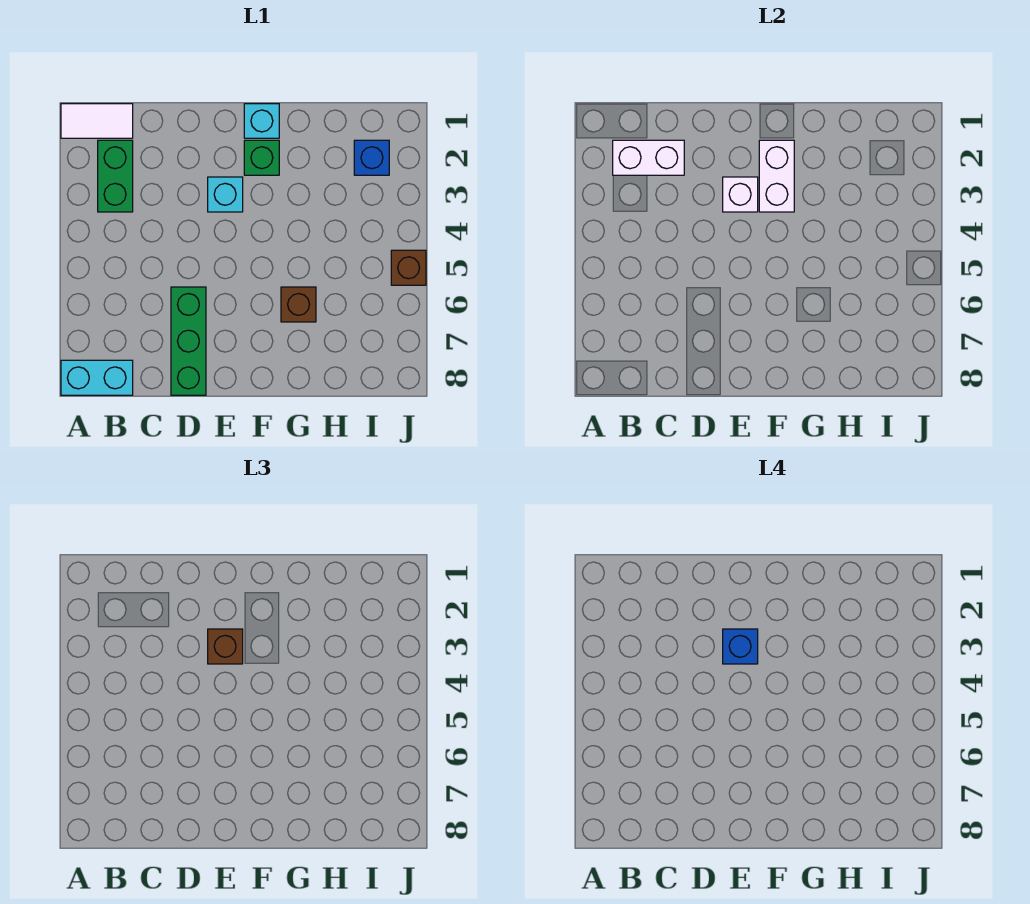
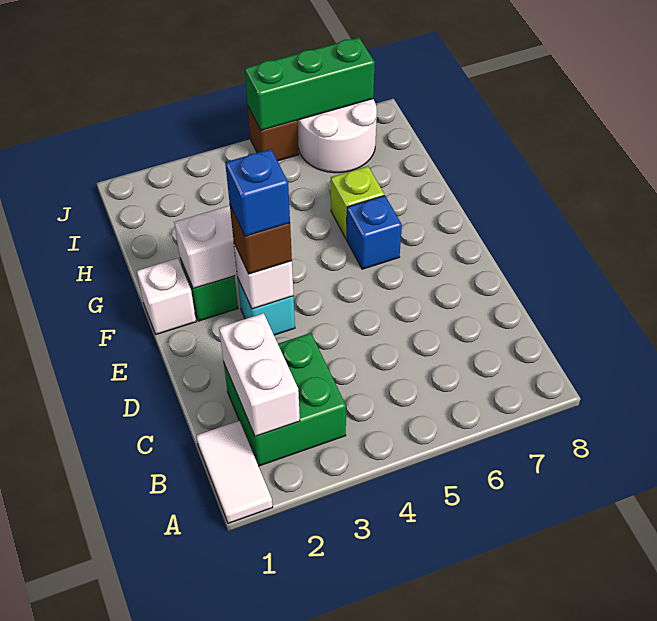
cyan 1x2 brick [61,360,133,395] -> none
green 1x2 brick [98,140,133,212] -> green 2x2 brick [224,333,346,466]
green 1x3 brick [171,287,206,395] -> green 1x3 brick moved to [245,38,375,130]
cyan 1x1 brick [244,104,279,138] -> white 1x1 brick [137,258,196,334]
brown 1x1 brick [281,287,316,322] -> lime 1x1 brick [331,166,384,239]
blue 1x1 brick [354,140,389,175] -> blue 1x1 brick moved to [347,195,402,269]
none -> white 2x2 round brick [298,99,377,173]

